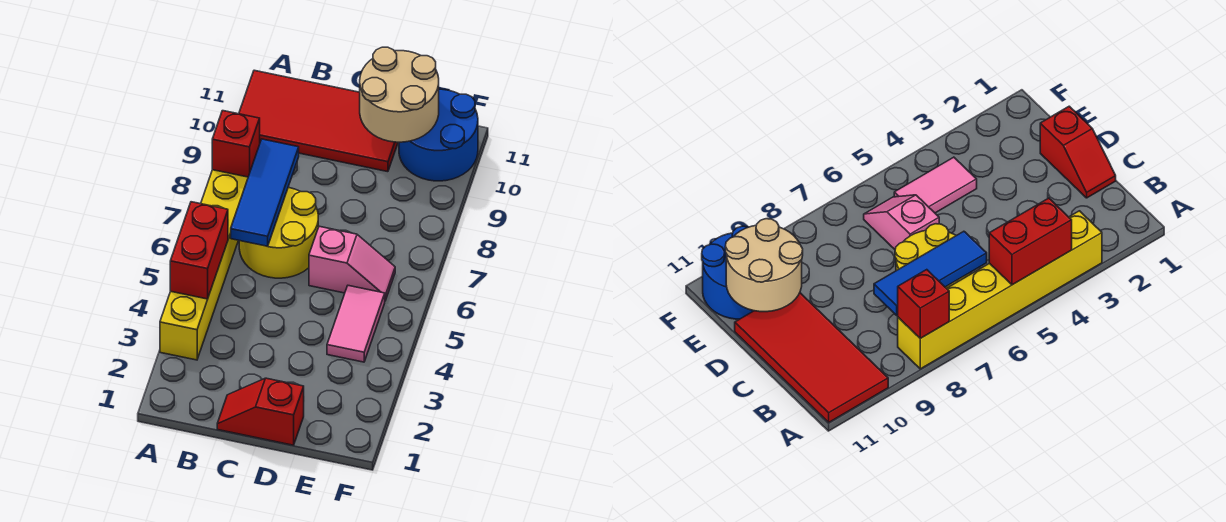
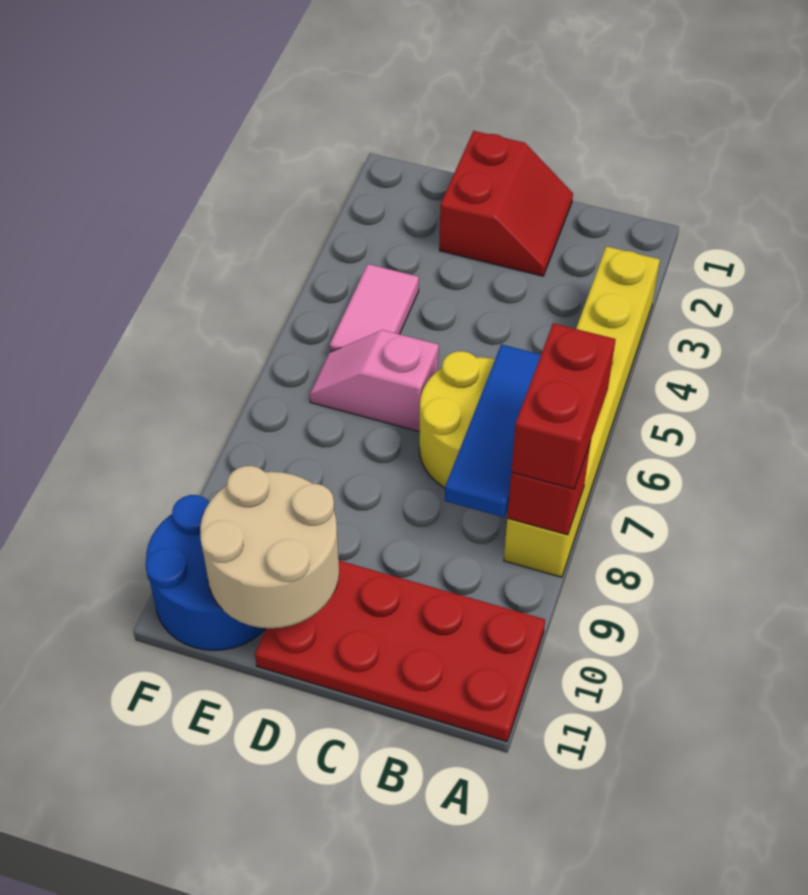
red 1x2 brick [170,202,228,299] -> red 1x2 brick moved to [511,323,616,489]
red 2x4 tile [239,70,398,172] -> red 2x4 plate [255,561,545,742]
red 1x2 slope [217,378,304,445] -> red 2x2 slope [439,131,573,276]

